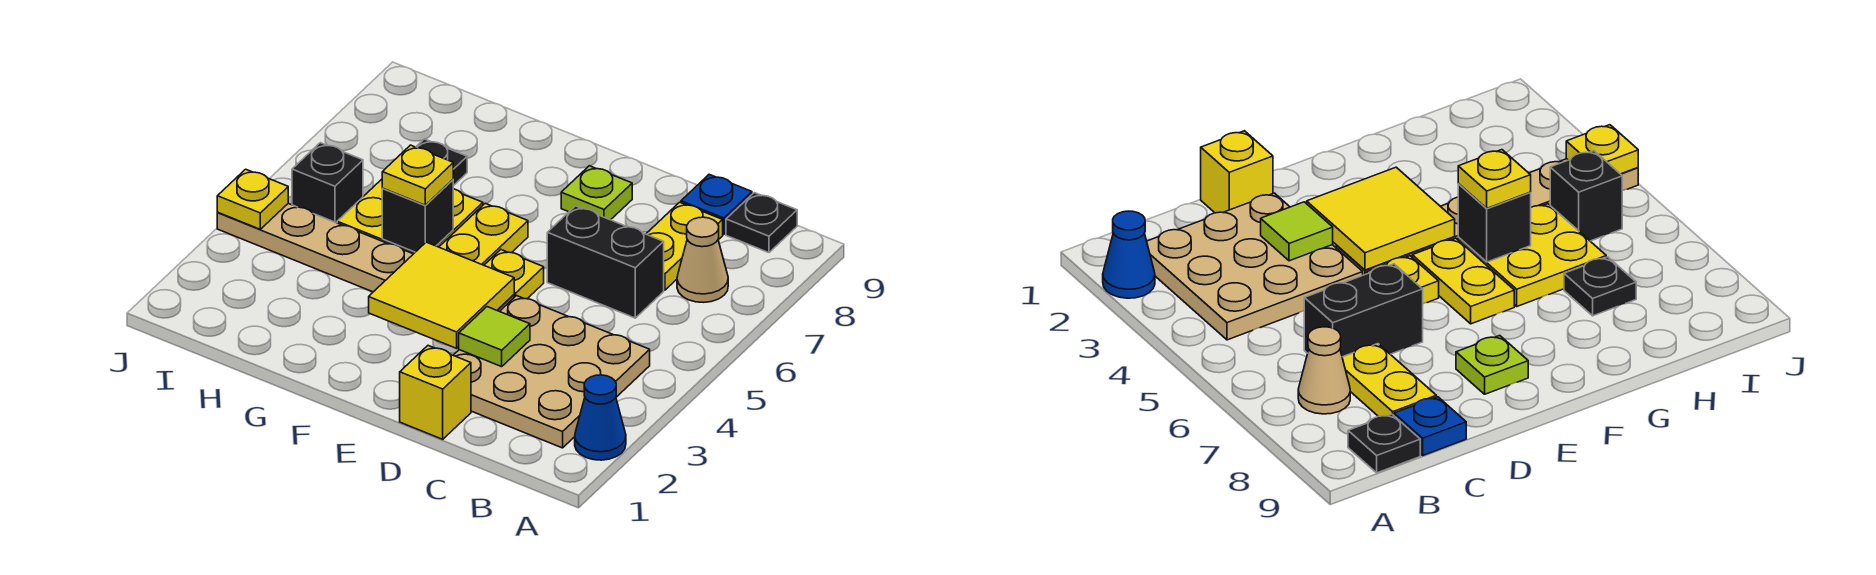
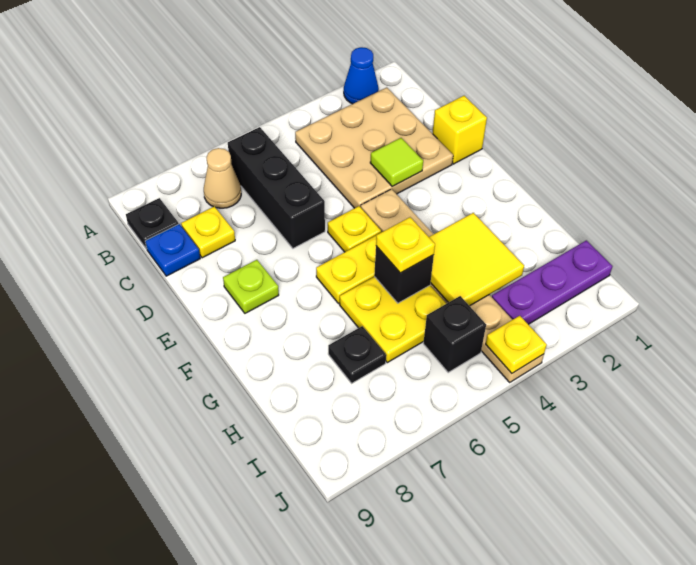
black 1x2 brick [547,206,664,318] -> black 1x3 brick [228,127,325,248]
yellow 1x2 plate [646,202,723,290] -> yellow 1x1 plate [181,206,235,258]
yellow 2x2 tile [369,242,514,348] -> yellow 2x2 tile moved to [429,213,524,306]
none -> purple 1x3 plate [492,240,612,324]

